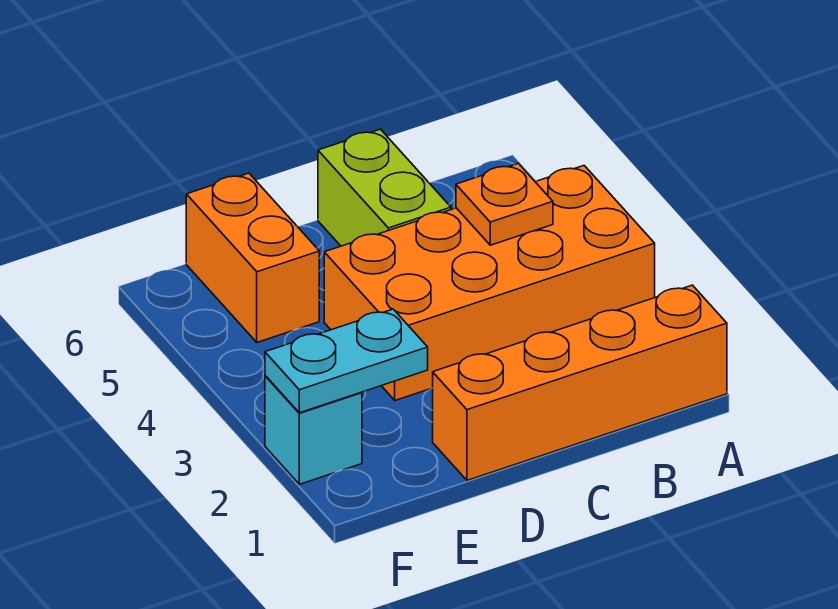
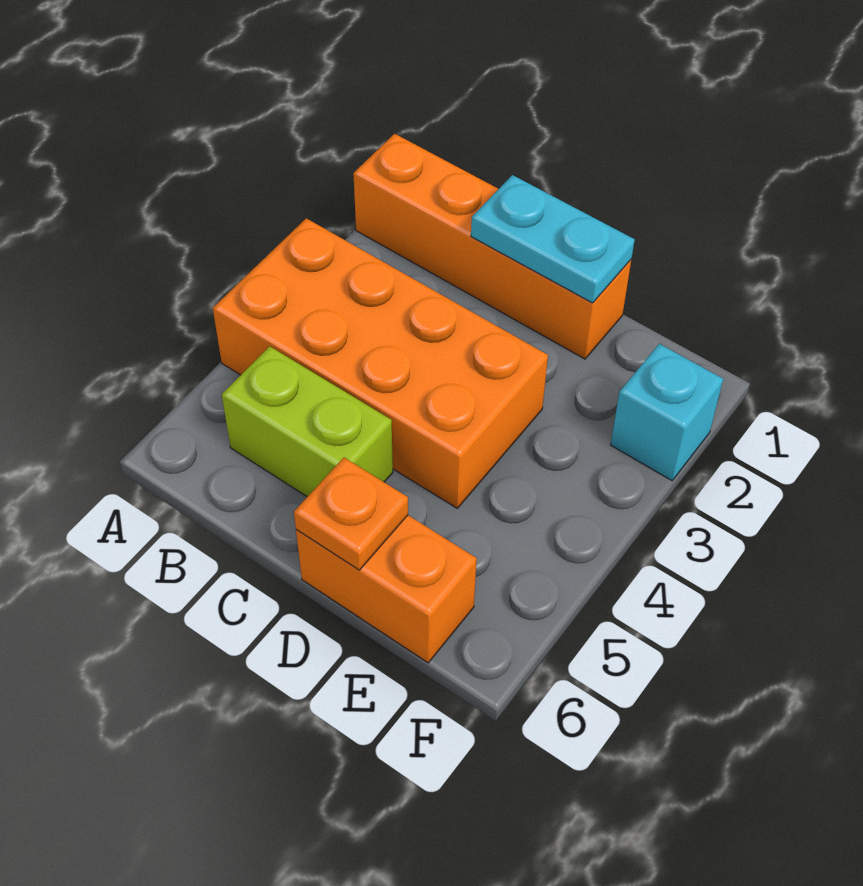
orange 1x1 plate [456,163,553,245] -> orange 1x1 plate moved to [294,458,408,570]
lime 1x2 brick [318,129,451,246] -> lime 1x2 brick turned to [222,346,393,497]
cyan 1x2 plate [265,309,428,413] -> cyan 1x2 plate moved to [471,175,635,303]
orange 1x2 brick [186,173,319,342] -> orange 1x2 brick turned to [296,515,477,663]

